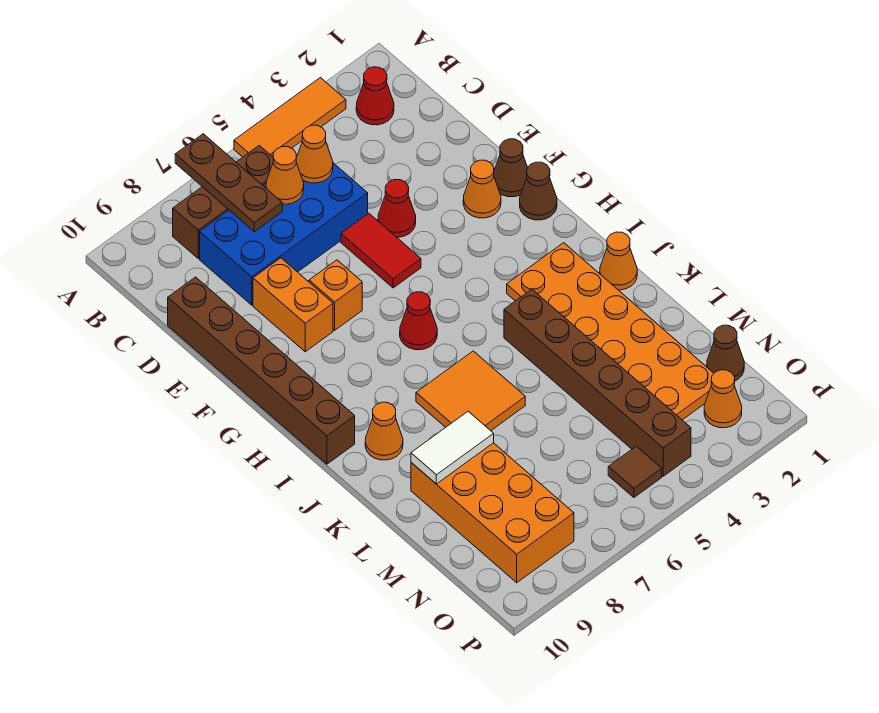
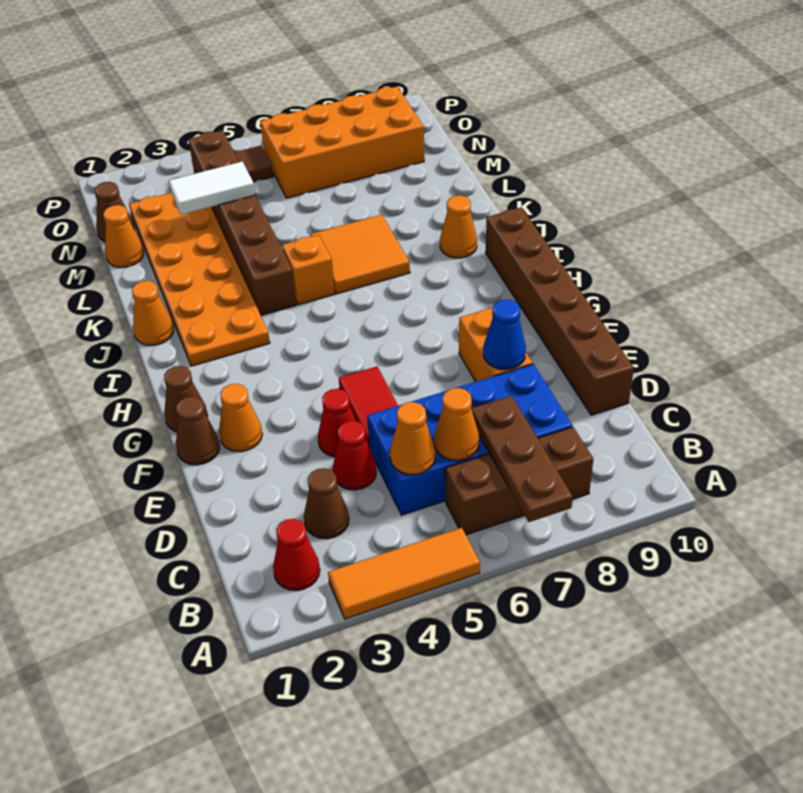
none -> brown 1x1 cone [304,468,349,539]
none -> blue 1x1 cone [483,300,526,369]
orange 1x1 brick [309,260,362,330] -> orange 1x1 brick moved to [282,235,335,305]
red 1x1 cone [400,292,437,350] -> red 1x1 cone moved to [333,421,376,490]
orange 2x4 brick [411,443,574,583] -> orange 2x4 brick turned to [260,87,424,198]
white 1x2 tile [411,411,494,484] -> white 1x2 tile moved to [169,161,255,215]
orange 1x1 cone [704,370,742,428] -> orange 1x1 cone moved to [103,205,144,267]

